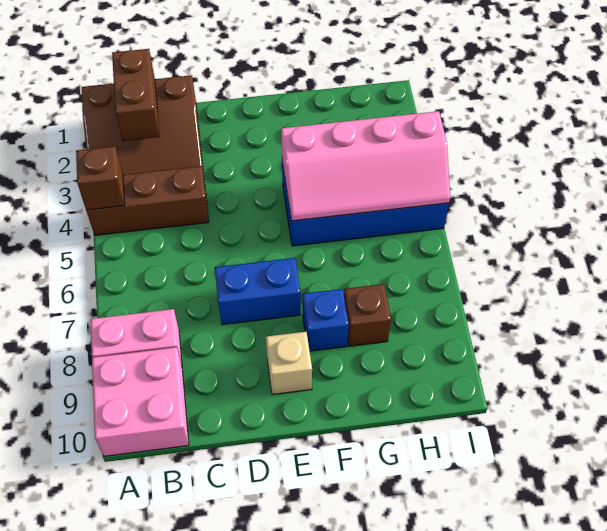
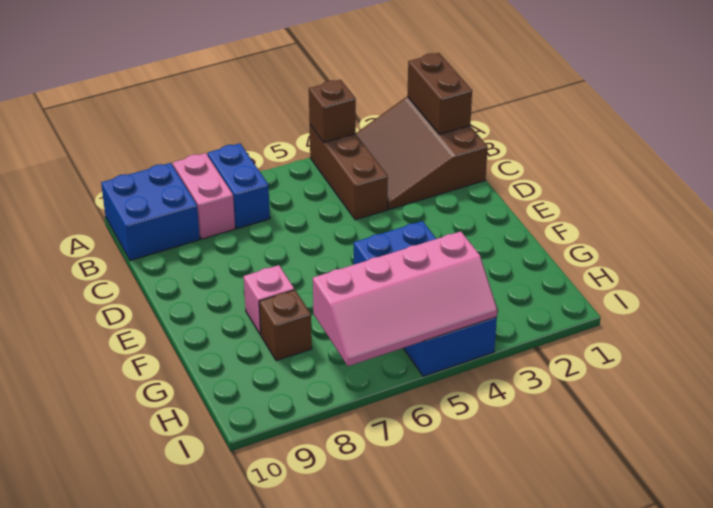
pink 2x2 brick [92,347,189,456] -> blue 2x2 brick [101,163,200,260]
brown 1x2 brick [112,49,160,141] -> brown 1x2 brick turned to [407,53,472,134]
blue 1x2 brick [215,258,301,325] -> blue 1x2 brick moved to [208,144,270,229]
tan 1x1 brick [266,332,312,395] -> none
pink 2x4 slope [281,111,450,221] -> pink 2x4 slope turned to [313,231,497,366]
blue 1x1 brick [303,289,349,351] -> pink 1x1 brick [244,265,294,335]

